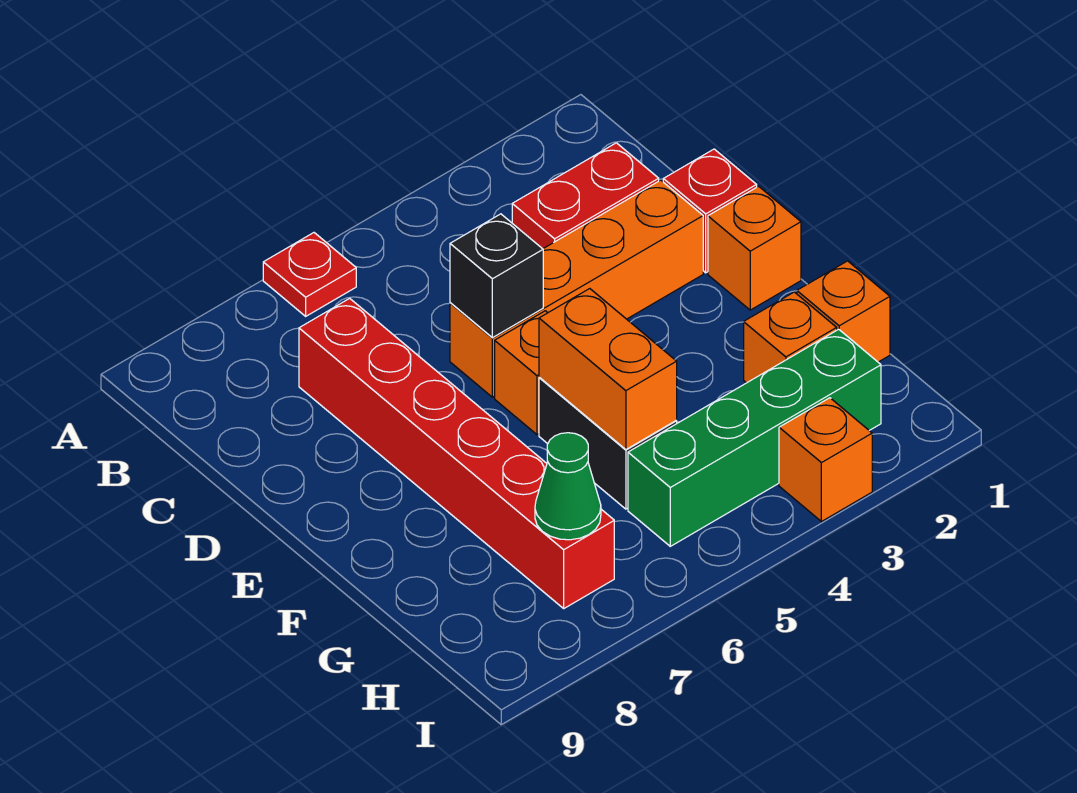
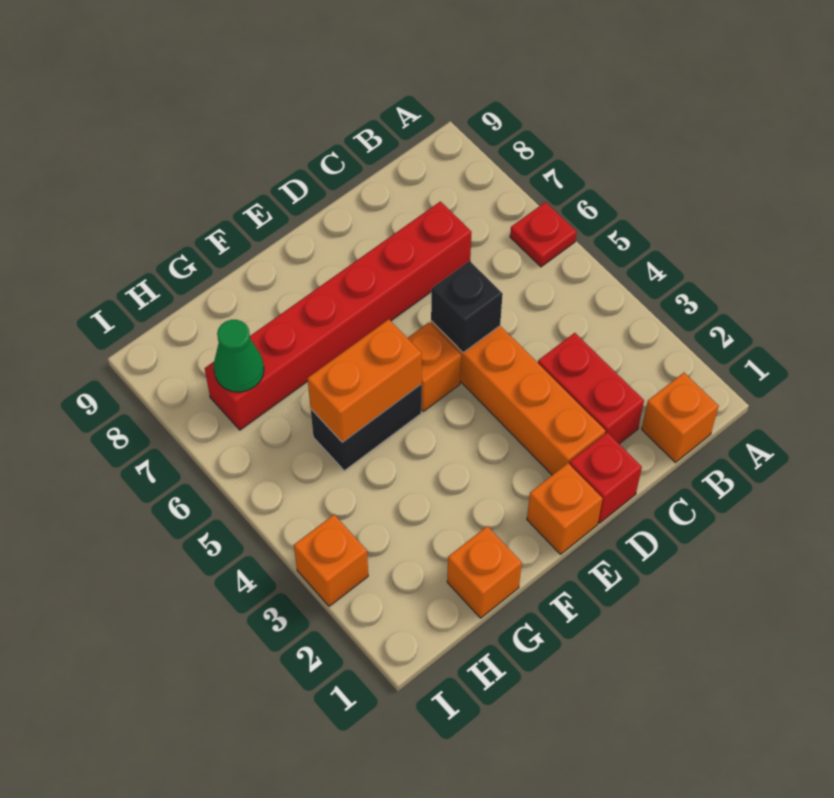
orange 1x1 brick [744,292,837,383] -> orange 1x1 brick moved to [642,373,719,462]
green 1x4 brick [628,329,881,546] -> none

